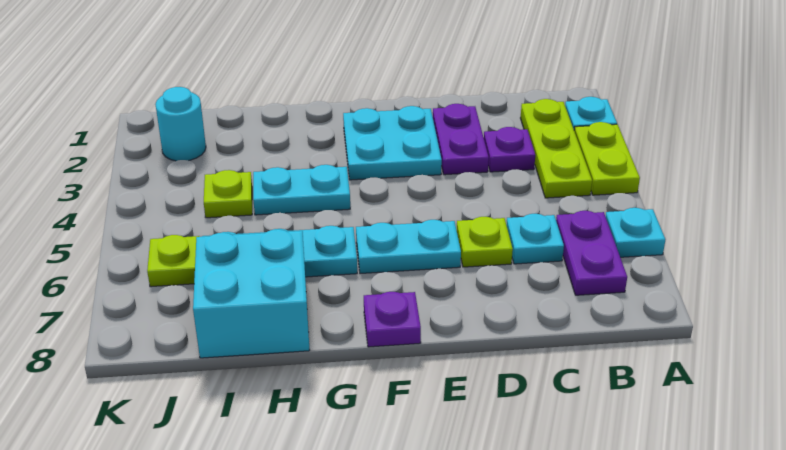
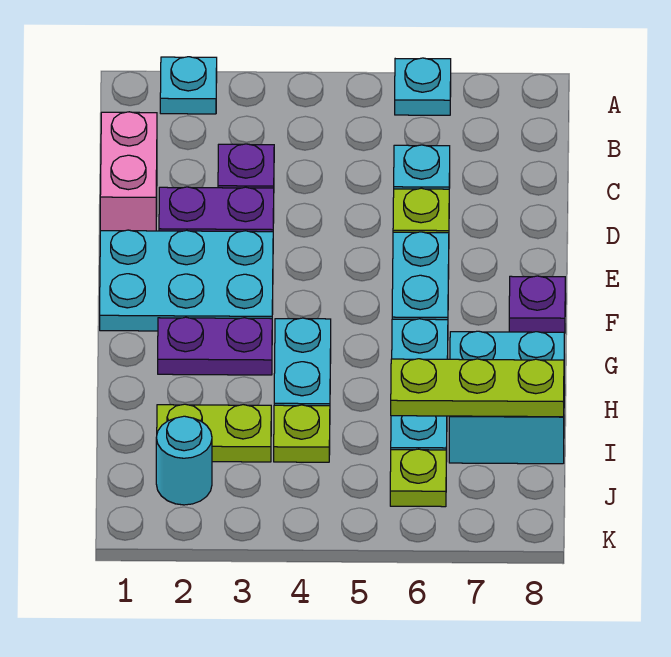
lime 1x2 plate [574,122,640,195] -> lime 1x2 plate moved to [157,404,271,462]
lime 1x3 plate [521,99,592,198] -> lime 1x3 plate moved to [391,359,564,417]
purple 1x2 plate [556,211,627,295] -> purple 1x2 plate moved to [158,317,272,375]
none -> pink 1x2 brick [100,112,157,231]
cyan 2x2 plate [343,106,442,180] -> cyan 2x3 plate [100,230,273,331]

